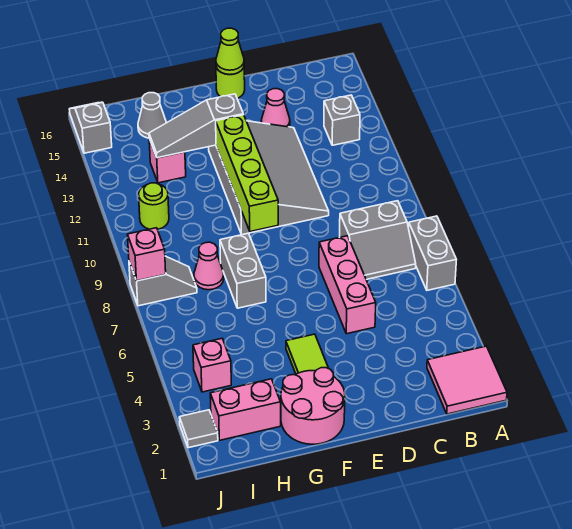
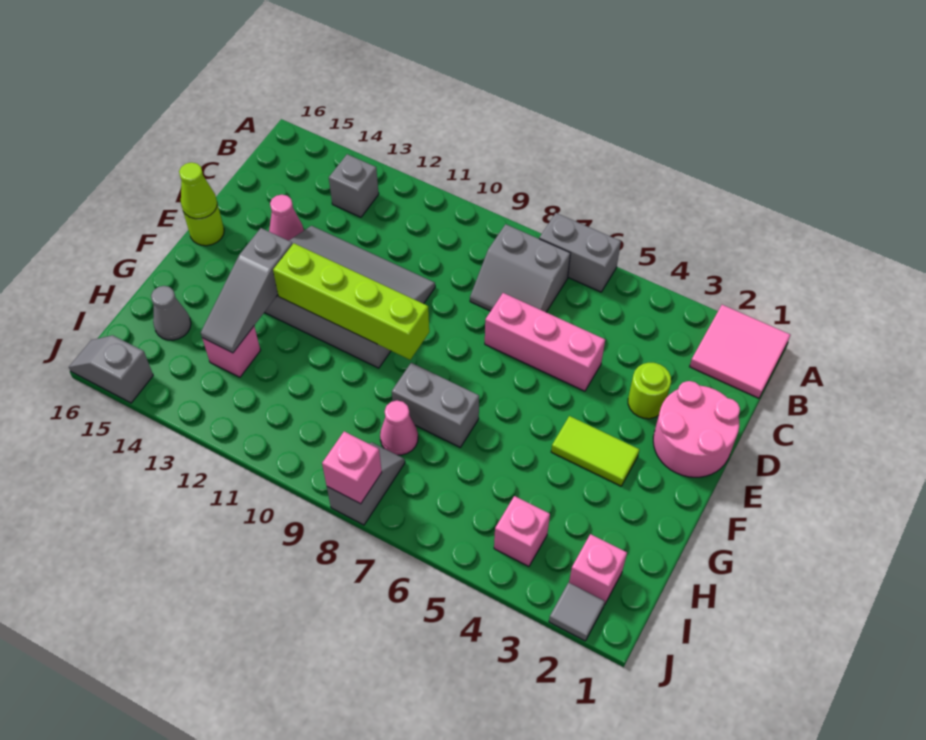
grey 2x2 slope [340,201,416,280] -> grey 2x2 slope turned to [470,224,570,312]
pink 2x2 round brick [281,368,345,444] -> pink 2x2 round brick moved to [653,381,740,477]
pink 1x2 brick [210,379,281,440] -> pink 1x1 brick [569,534,627,605]
lime 1x1 round brick [139,183,169,229] -> lime 1x1 round brick moved to [628,363,671,419]

